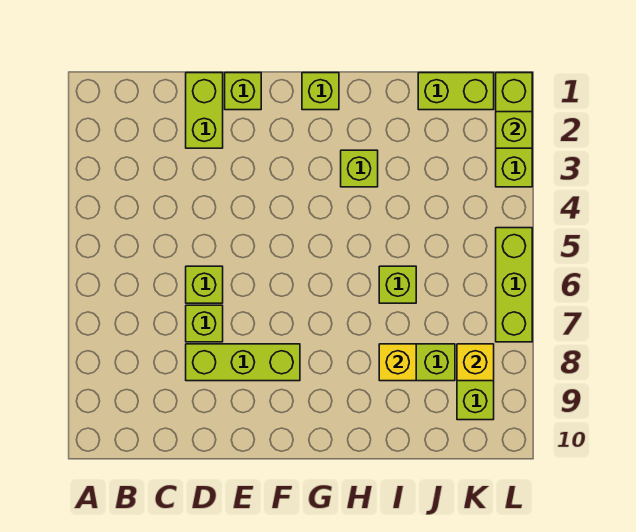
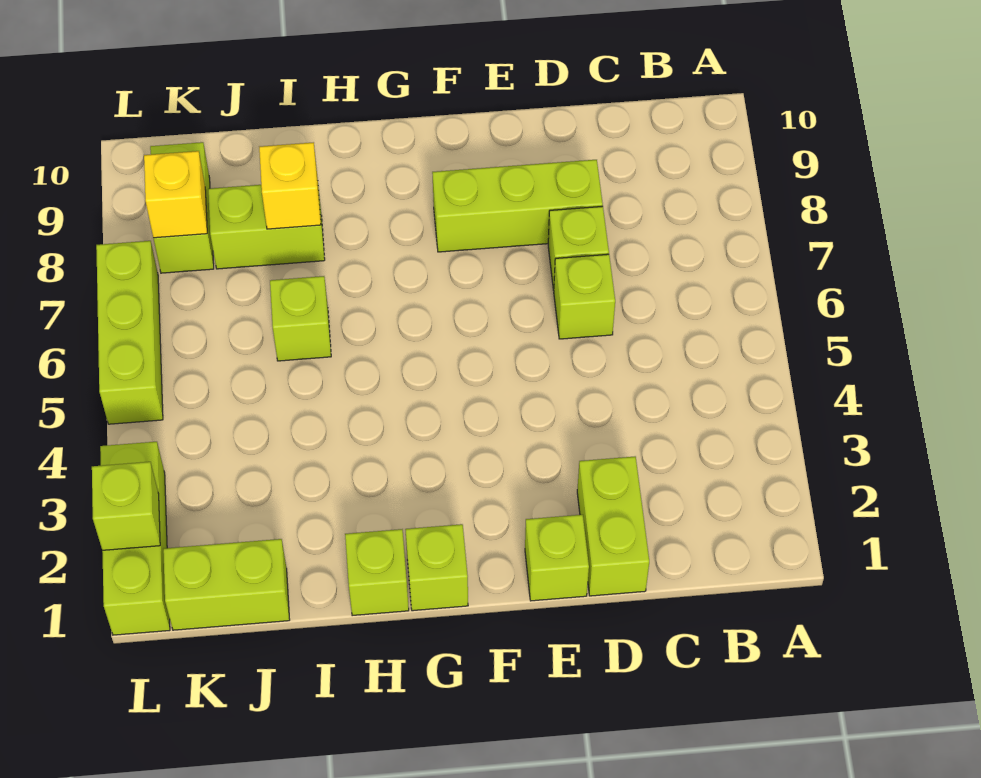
lime 1x1 brick [341,150,378,187] -> lime 1x1 brick moved to [345,529,409,616]

